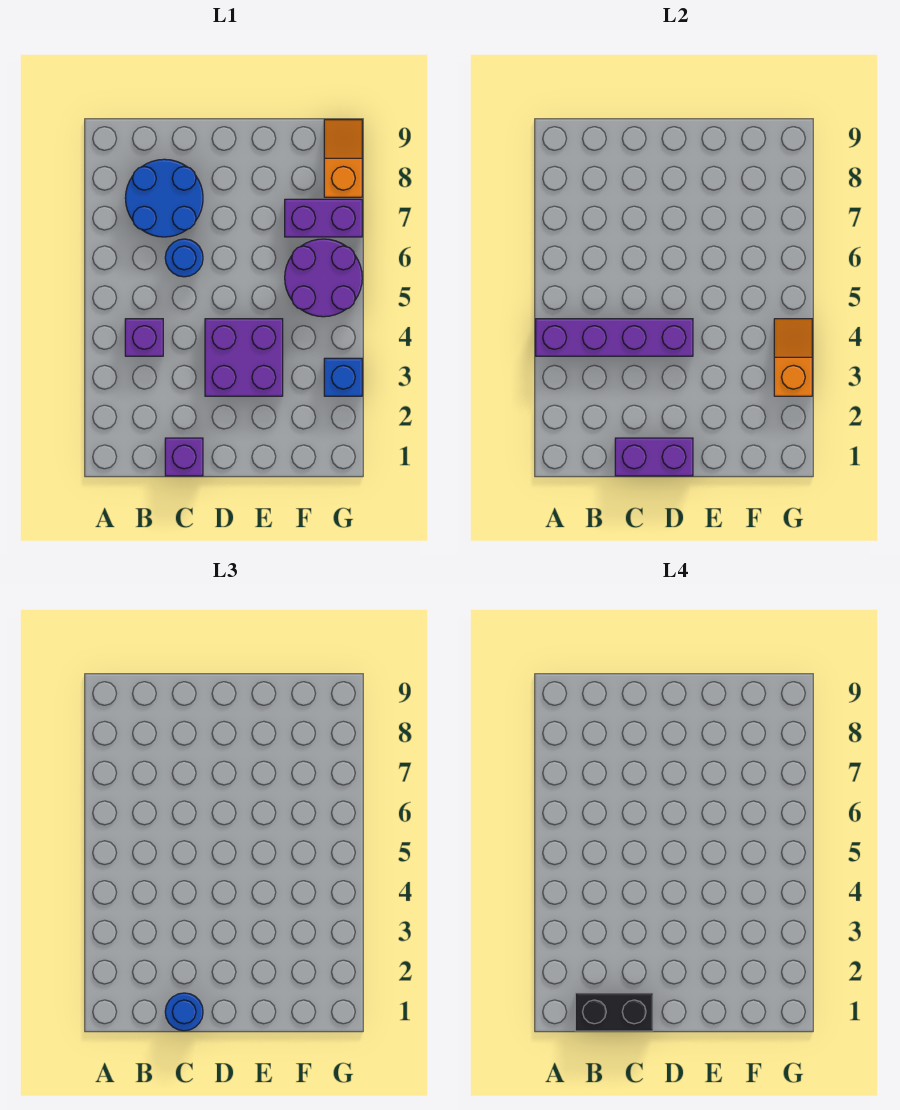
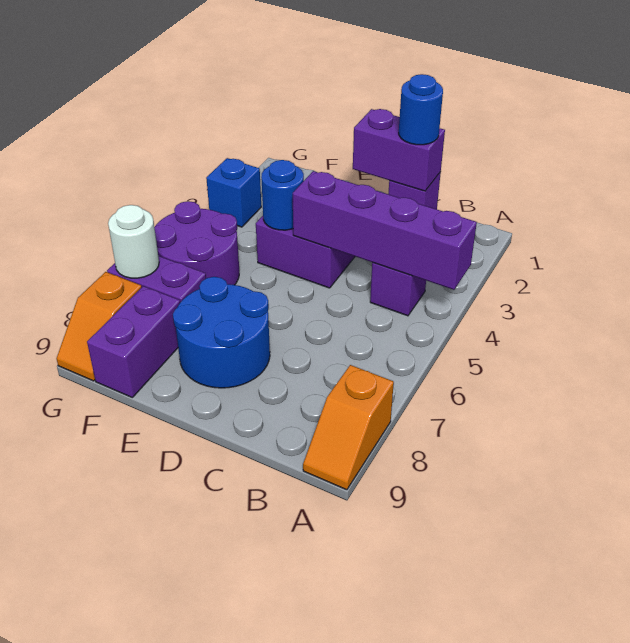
black 1x2 brick [575,993,653,1031] -> none
blue 2x2 round brick [125,159,203,237] -> blue 2x2 round brick moved to [173,277,270,388]
blue 1x1 round brick [165,239,203,277] -> blue 1x1 round brick moved to [261,160,304,230]
none -> purple 1x2 brick [87,286,180,397]
orange 1x2 slope [774,319,812,396] -> orange 1x2 slope moved to [303,365,394,490]
none -> white 1x1 round brick [108,205,159,278]

